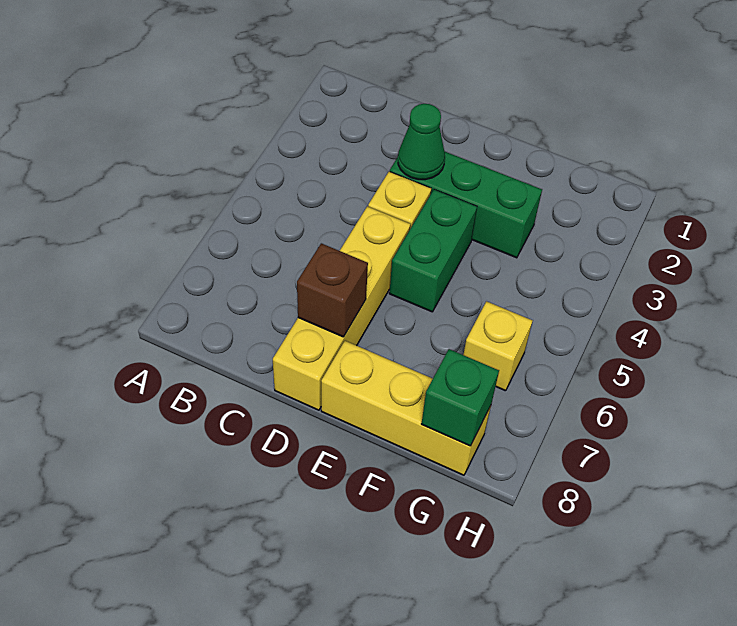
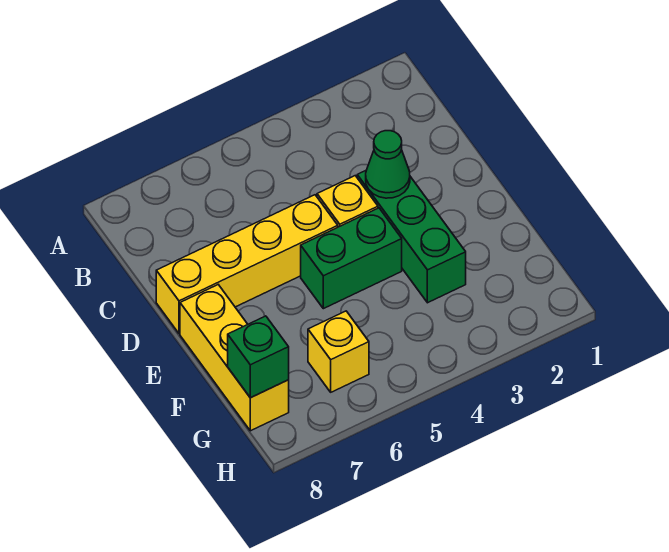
brown 1x1 brick [297,243,368,337] -> none

